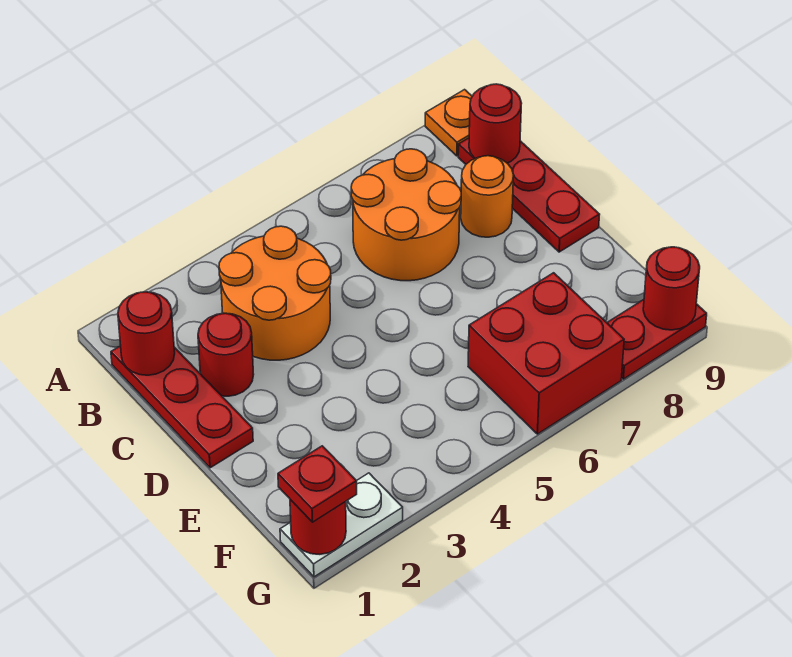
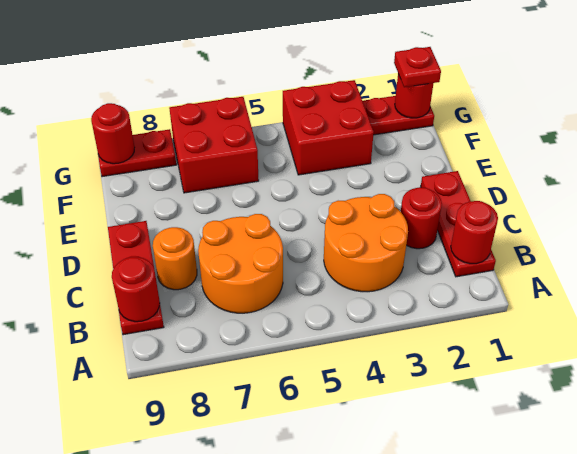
orange 1x1 plate [425,90,472,156] -> none
none -> red 2x2 brick [283,80,374,175]
white 1x2 plate [280,473,403,577] -> red 1x2 plate [363,96,434,135]

